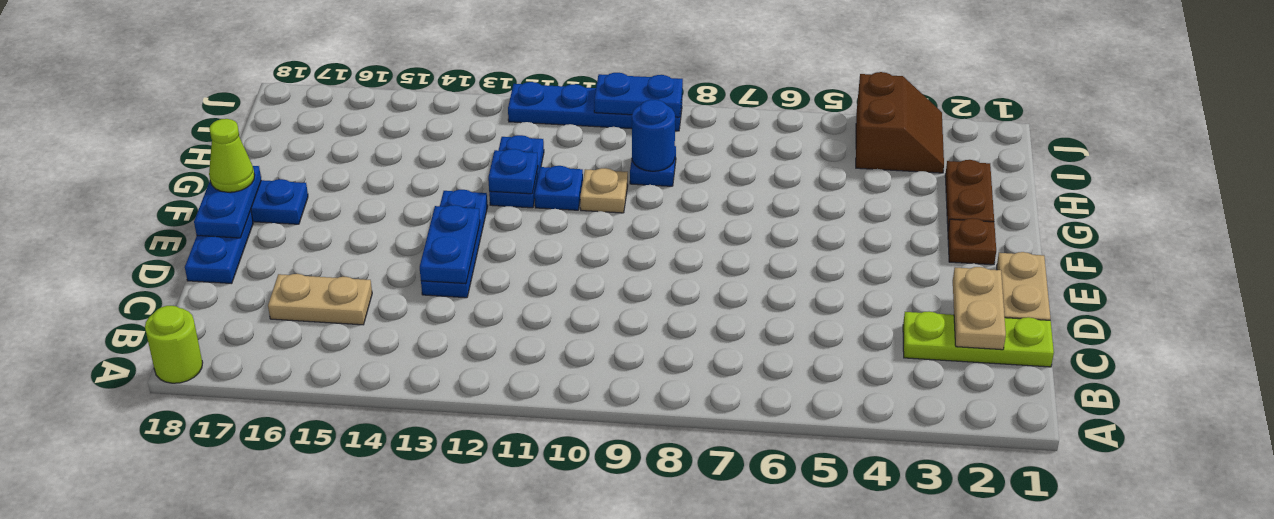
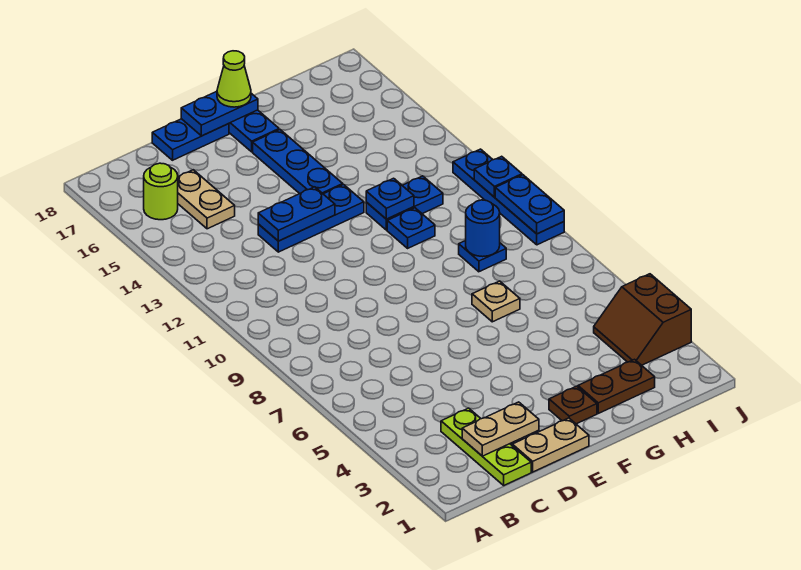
lime 1x1 round brick [145,306,203,383] -> lime 1x1 round brick moved to [144,163,178,220]
none -> blue 1x3 plate [253,130,343,194]
tan 1x1 plate [580,168,628,213] -> tan 1x1 plate moved to [472,281,520,322]
brown 2x2 slope [856,72,944,173] -> brown 2x2 slope turned to [594,274,691,365]
none -> blue 1x1 plate [474,156,522,197]

